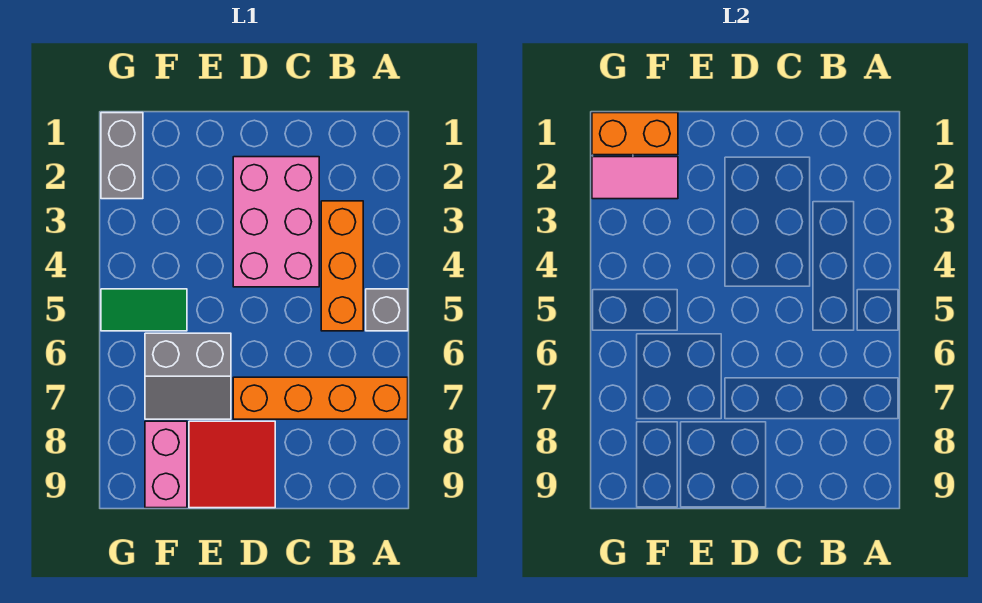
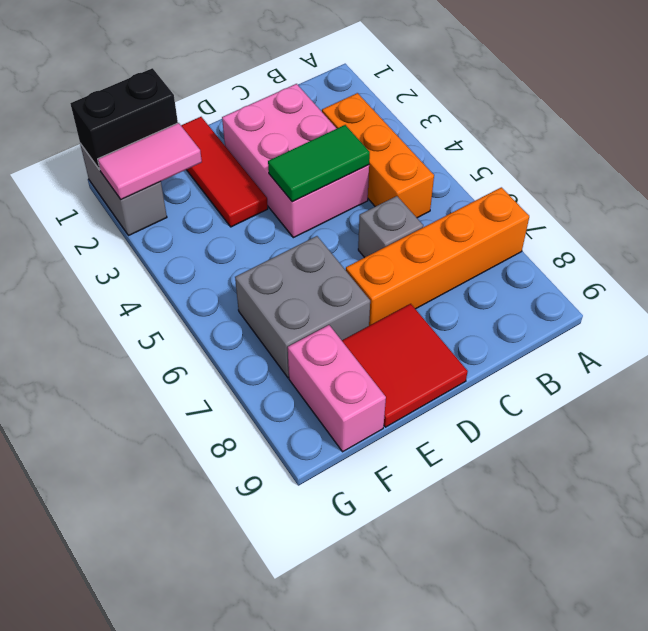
grey 1x1 brick [366,289,408,331] -> grey 1x1 brick moved to [358,196,423,258]
none -> red 1x3 tile [181,117,268,227]
grey 2x2 slope [145,333,231,419] -> grey 2x2 brick [235,236,370,378]
orange 1x2 brick [592,113,678,155] -> black 1x2 brick [70,68,178,170]
green 1x2 tile [101,289,187,331] -> green 1x2 tile moved to [268,125,370,202]

